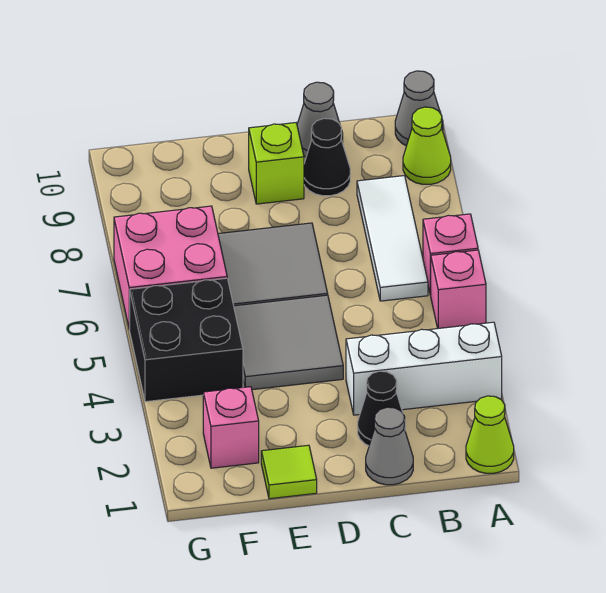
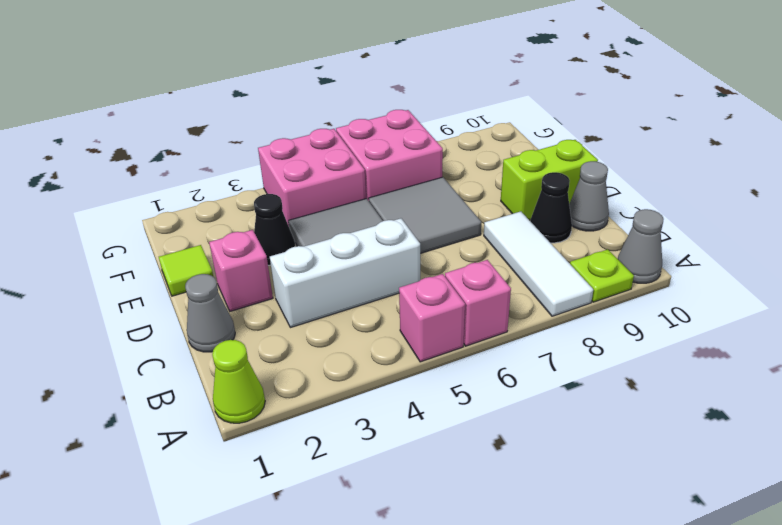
white 1x3 brick [346,322,502,415] -> white 1x3 brick turned to [270,218,420,328]
lime 1x1 cone [403,107,451,184] -> lime 1x1 plate [570,249,634,302]
white 1x3 tile [357,176,428,301] -> white 1x3 tile turned to [484,211,593,316]
black 1x1 cone [358,371,405,446] -> black 1x1 cone moved to [254,194,295,265]
lime 1x1 brick [249,123,304,204] -> lime 1x2 brick [501,140,598,220]
pink 1x1 brick [203,387,259,468] -> pink 1x1 brick moved to [209,230,273,311]
black 2x2 brick [130,278,243,402] -> pink 2x2 brick [258,129,366,226]

